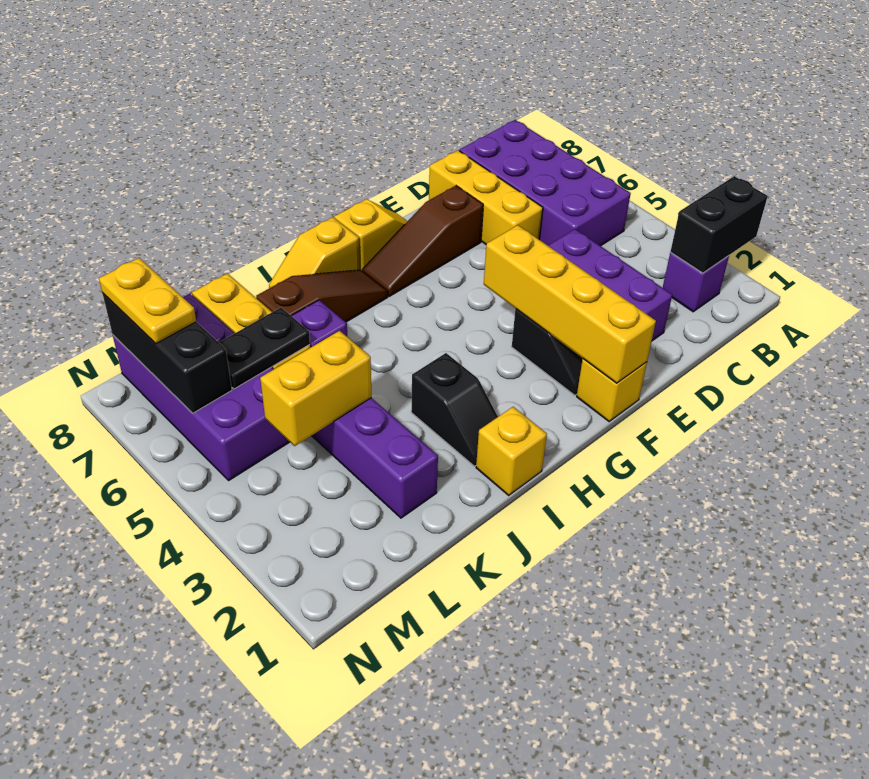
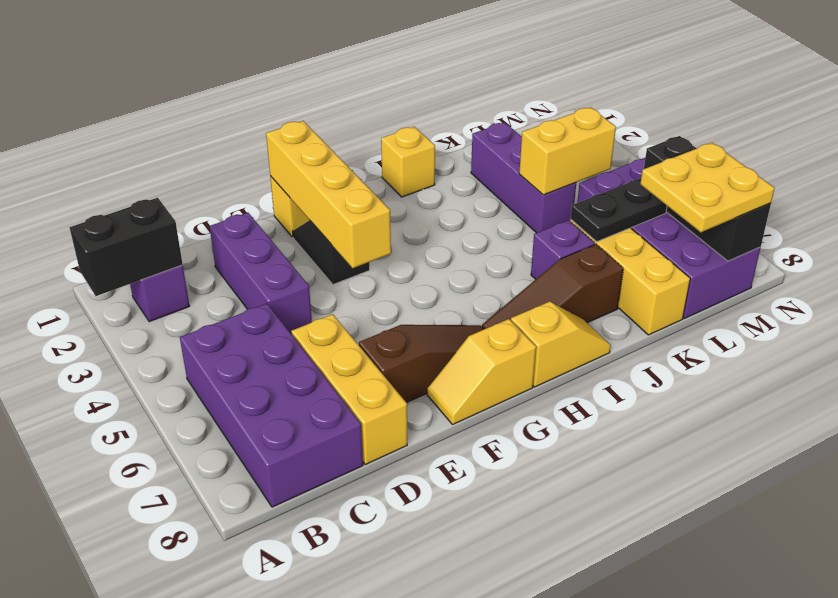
black 1x2 slope [411,353,498,466] -> none
yellow 1x2 plate [99,258,196,344] -> yellow 2x2 plate [640,143,775,232]

